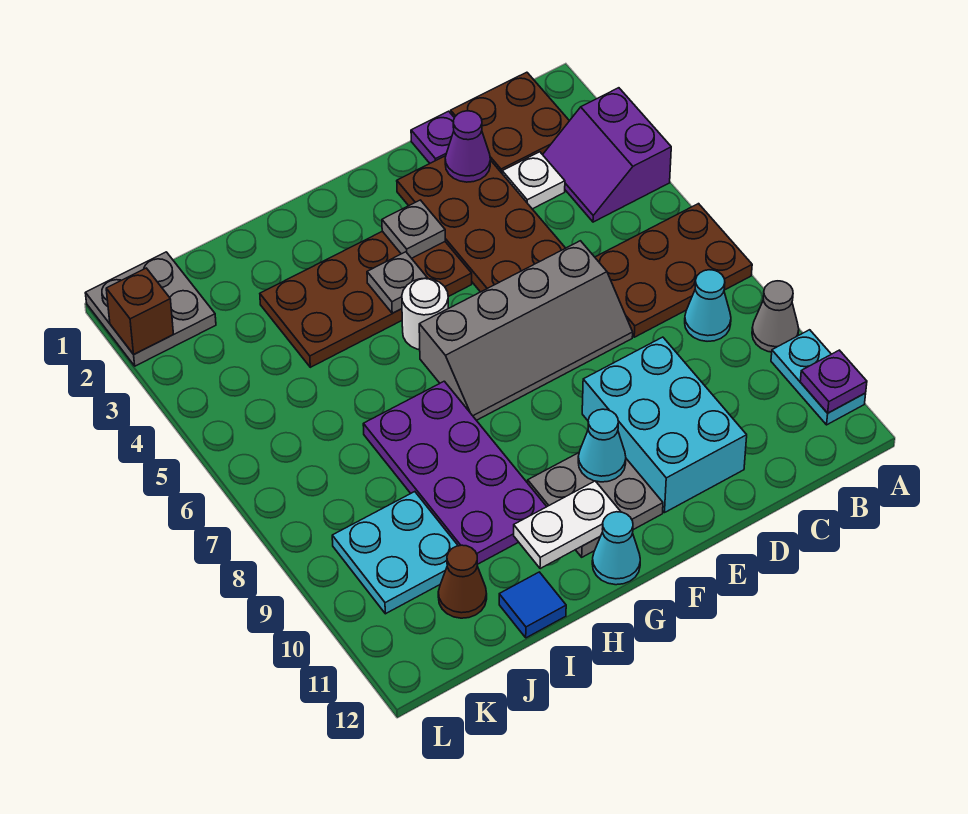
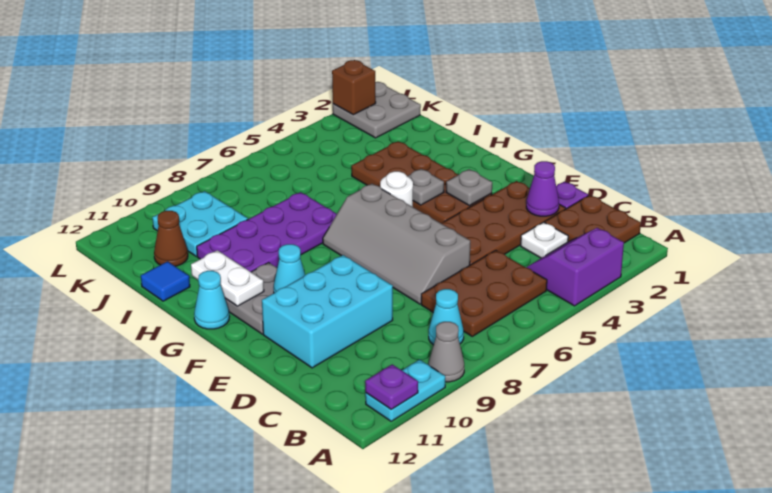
brown 2x3 plate [595,204,752,337] -> brown 2x3 plate turned to [421,250,547,336]

